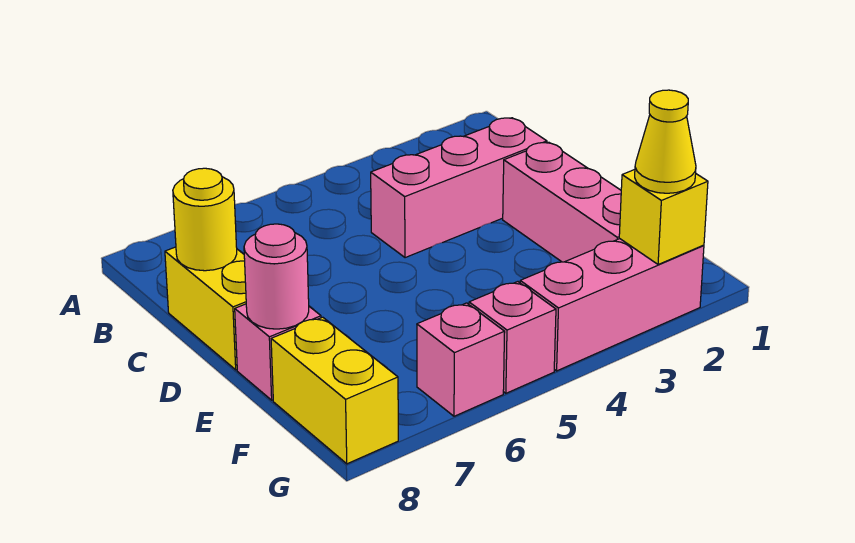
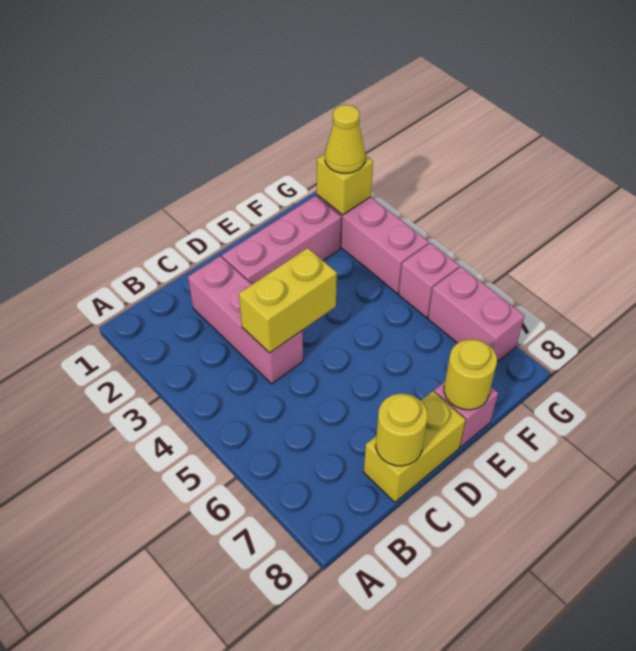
pink 1x1 round brick [244,224,309,329] -> yellow 1x1 round brick [444,339,497,410]
yellow 1x2 brick [271,317,398,464] -> yellow 1x2 brick moved to [239,248,337,353]
pink 1x1 brick [417,303,505,416] -> pink 1x2 brick [428,267,525,362]

